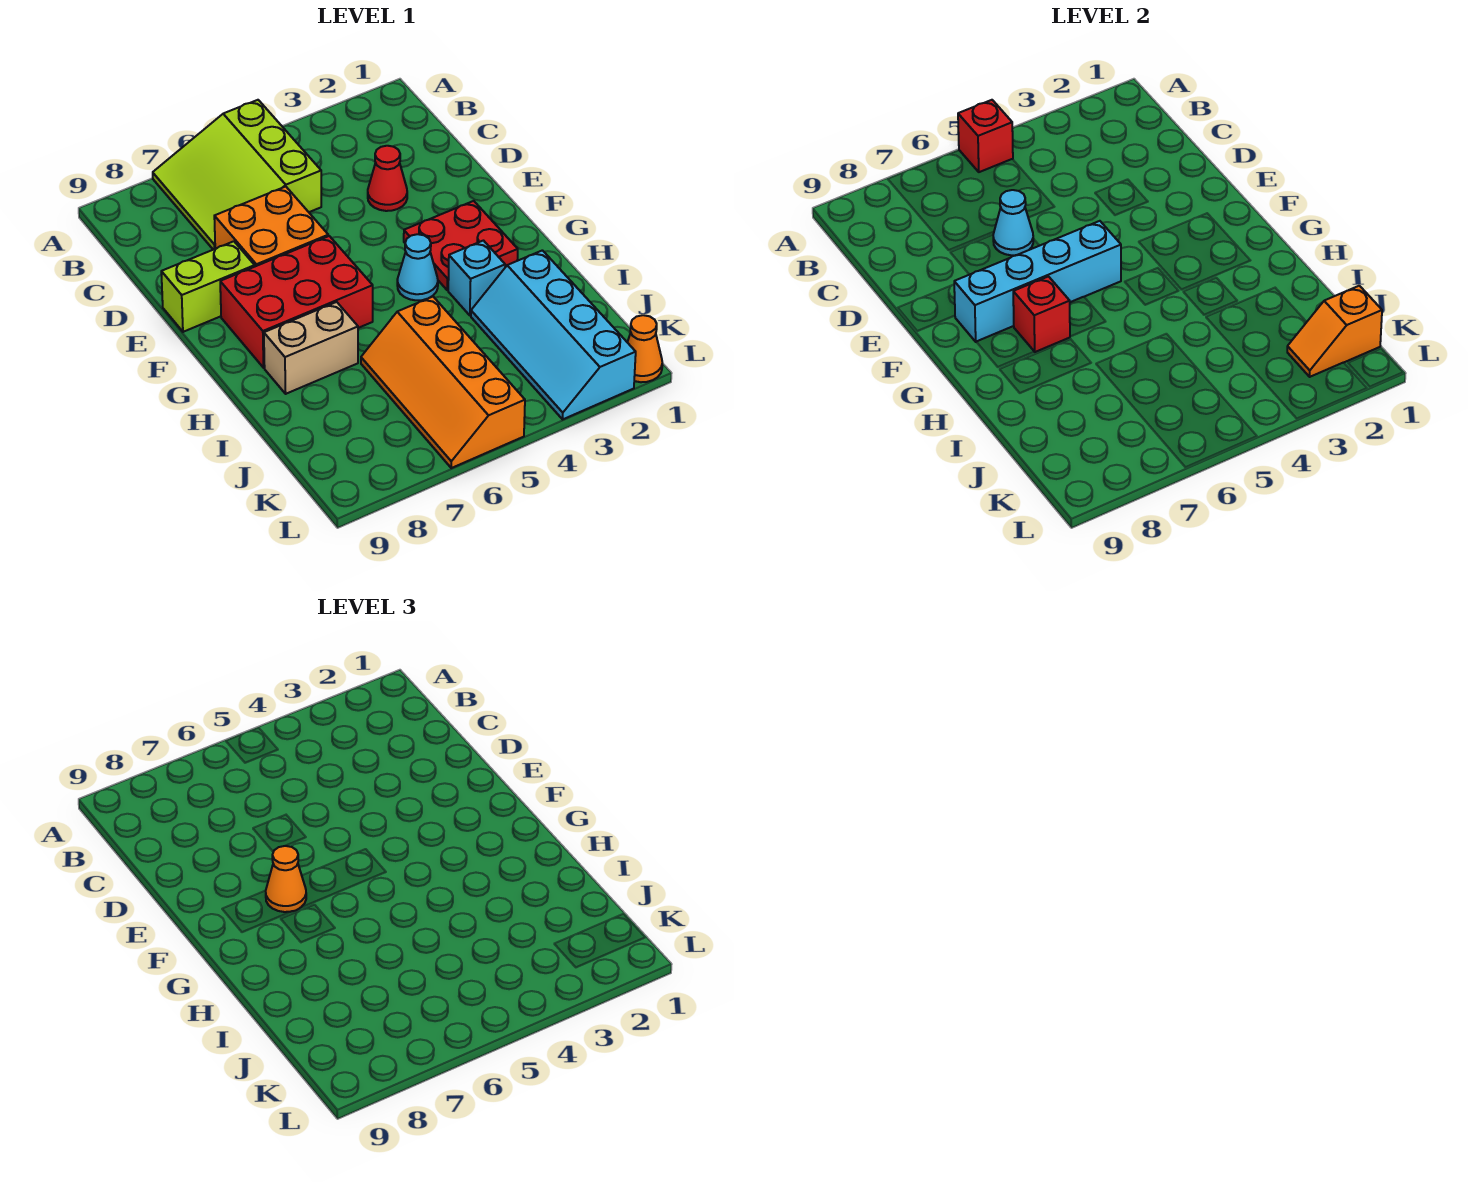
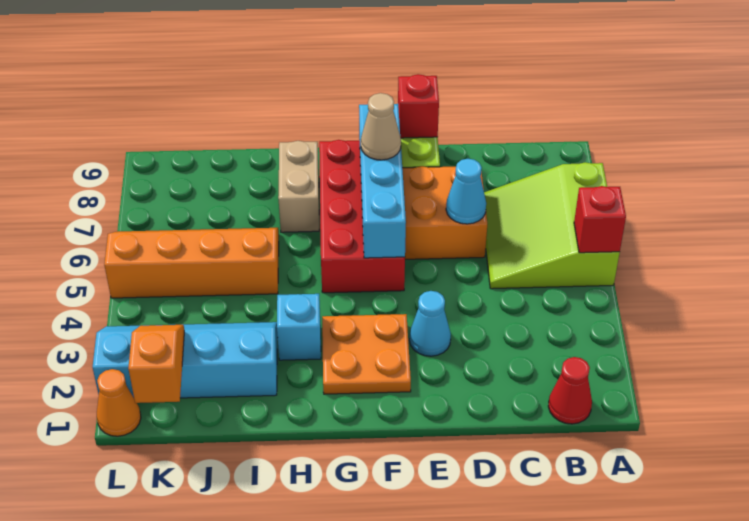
lime 3x3 slope [153,100,321,250] -> lime 3x3 slope turned to [484,162,620,289]
red 1x1 cone [368,146,407,211] -> red 1x1 cone moved to [548,357,592,424]
red 2x2 plate [404,201,518,290] -> orange 2x2 plate [322,314,411,394]
red 2x3 brick [220,236,373,368] -> red 2x4 brick [319,140,405,293]
orange 1x1 cone [266,846,306,912] -> tan 1x1 cone [361,93,401,160]
cyan 1x1 cone [397,234,438,300] -> cyan 1x1 cone moved to [409,291,451,356]
red 1x1 brick [1013,276,1070,352] -> red 1x1 brick moved to [398,74,439,138]

